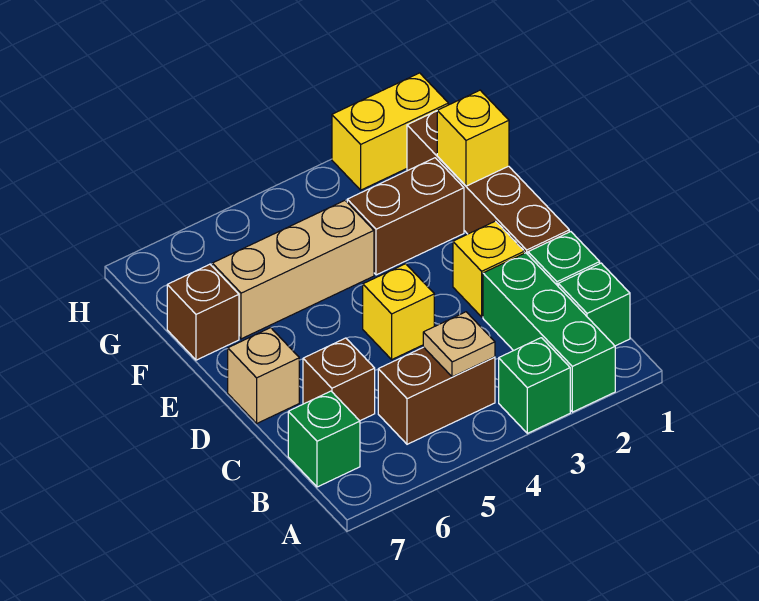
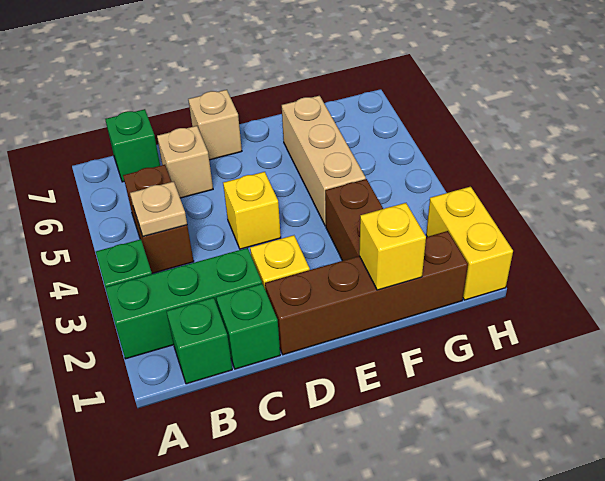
brown 1x1 brick [303,338,375,421] -> tan 1x1 brick [157,126,213,198]
brown 1x1 brick [167,264,239,360] -> none

